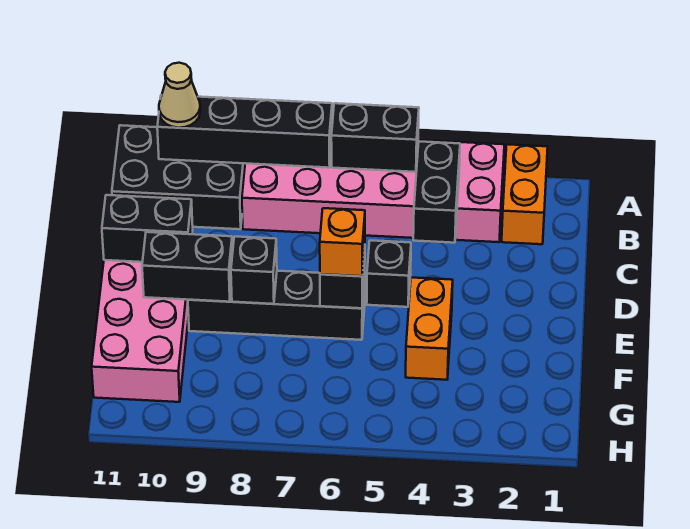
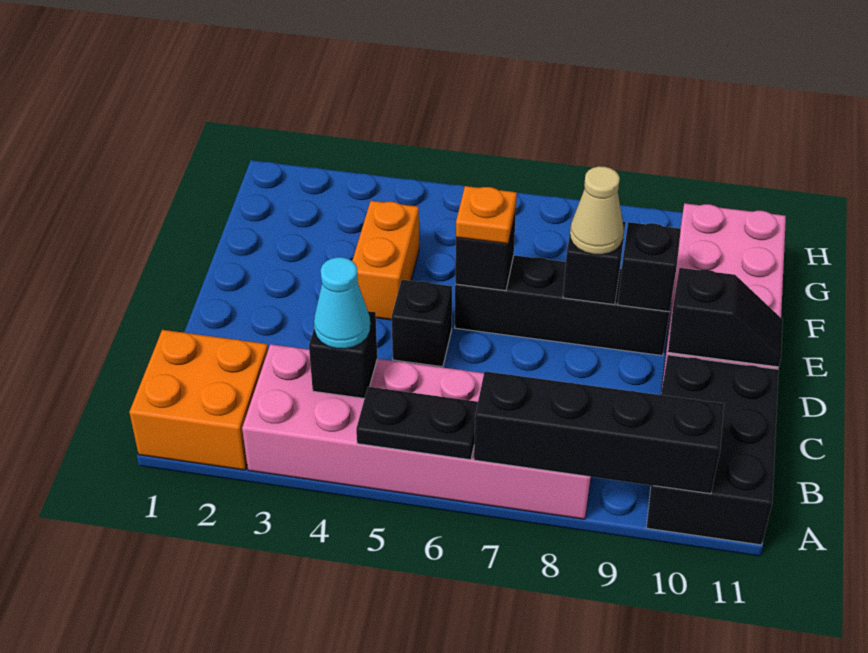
orange 1x2 brick [502,144,548,244] -> orange 2x2 brick [129,330,268,470]
black 1x2 brick [331,103,419,172] -> black 1x2 plate [356,387,478,460]
black 2x3 brick [112,125,245,229] -> black 2x3 brick turned to [646,355,779,545]
tan 1x1 cone [159,63,200,128] -> tan 1x1 cone moved to [570,166,624,255]
black 1x2 brick [413,141,460,243] -> black 1x1 brick [309,311,377,398]
none -> cyan 1x1 cone [314,257,370,349]
black 1x2 brick [102,195,193,262] -> black 1x2 slope [668,268,783,367]
orange 1x1 brick [320,208,365,276] -> orange 1x1 plate [456,186,517,244]
black 1x2 brick [142,232,233,302] -> black 1x1 brick [617,222,681,312]

